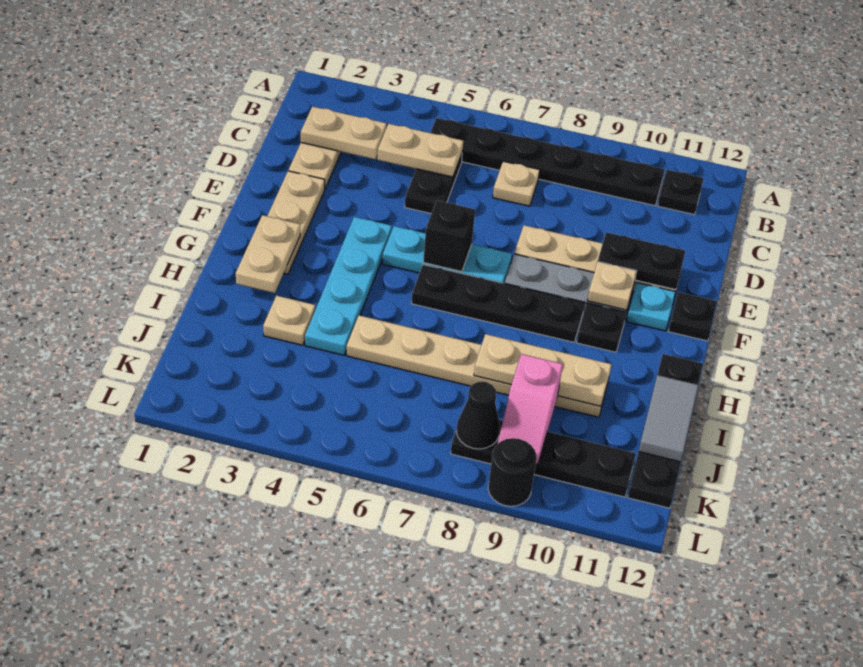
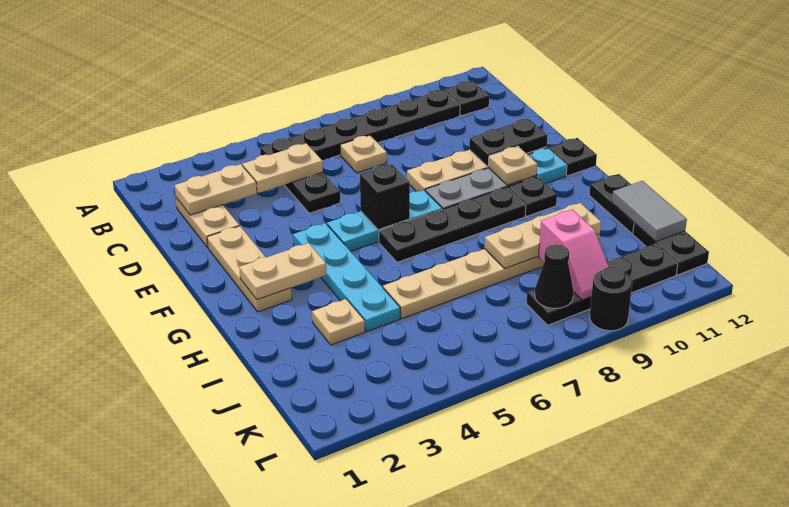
tan 1x2 plate [236,215,300,293] -> tan 1x2 plate turned to [239,243,326,300]

